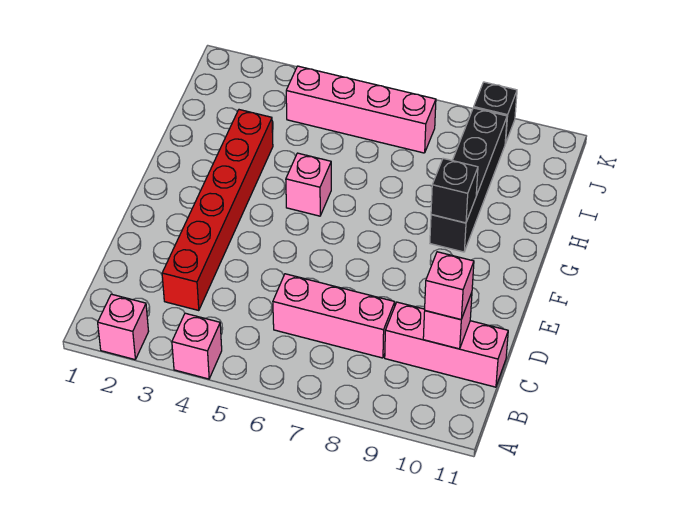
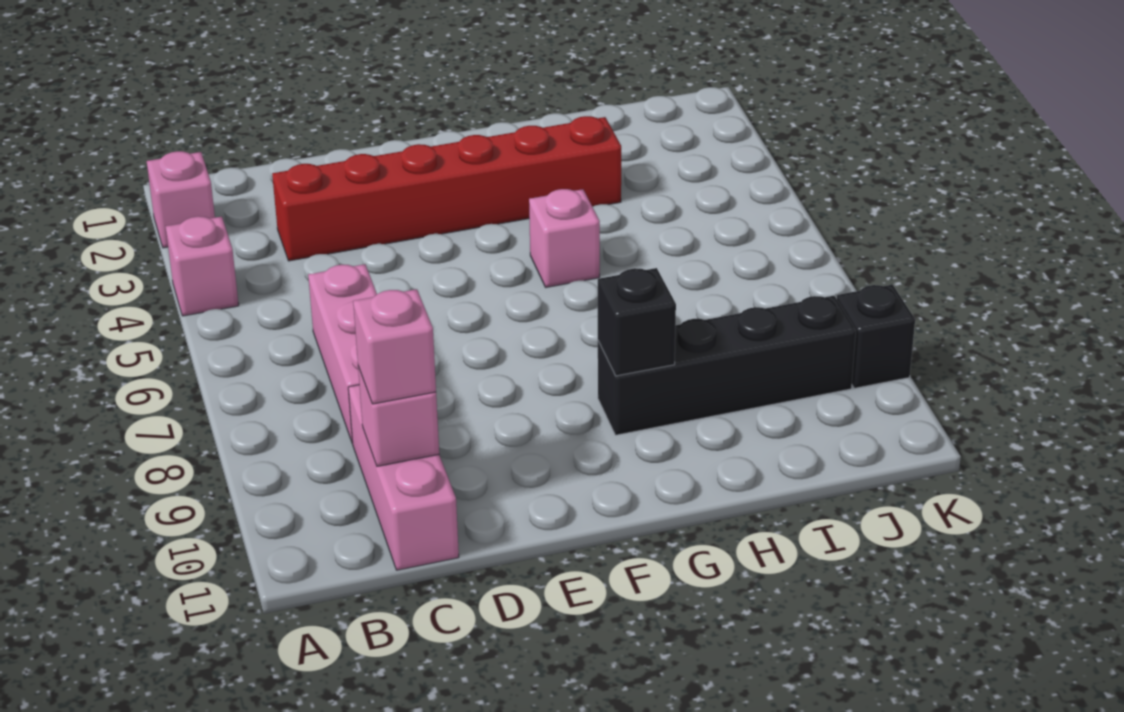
pink 1x4 brick [286,66,436,153] -> none

